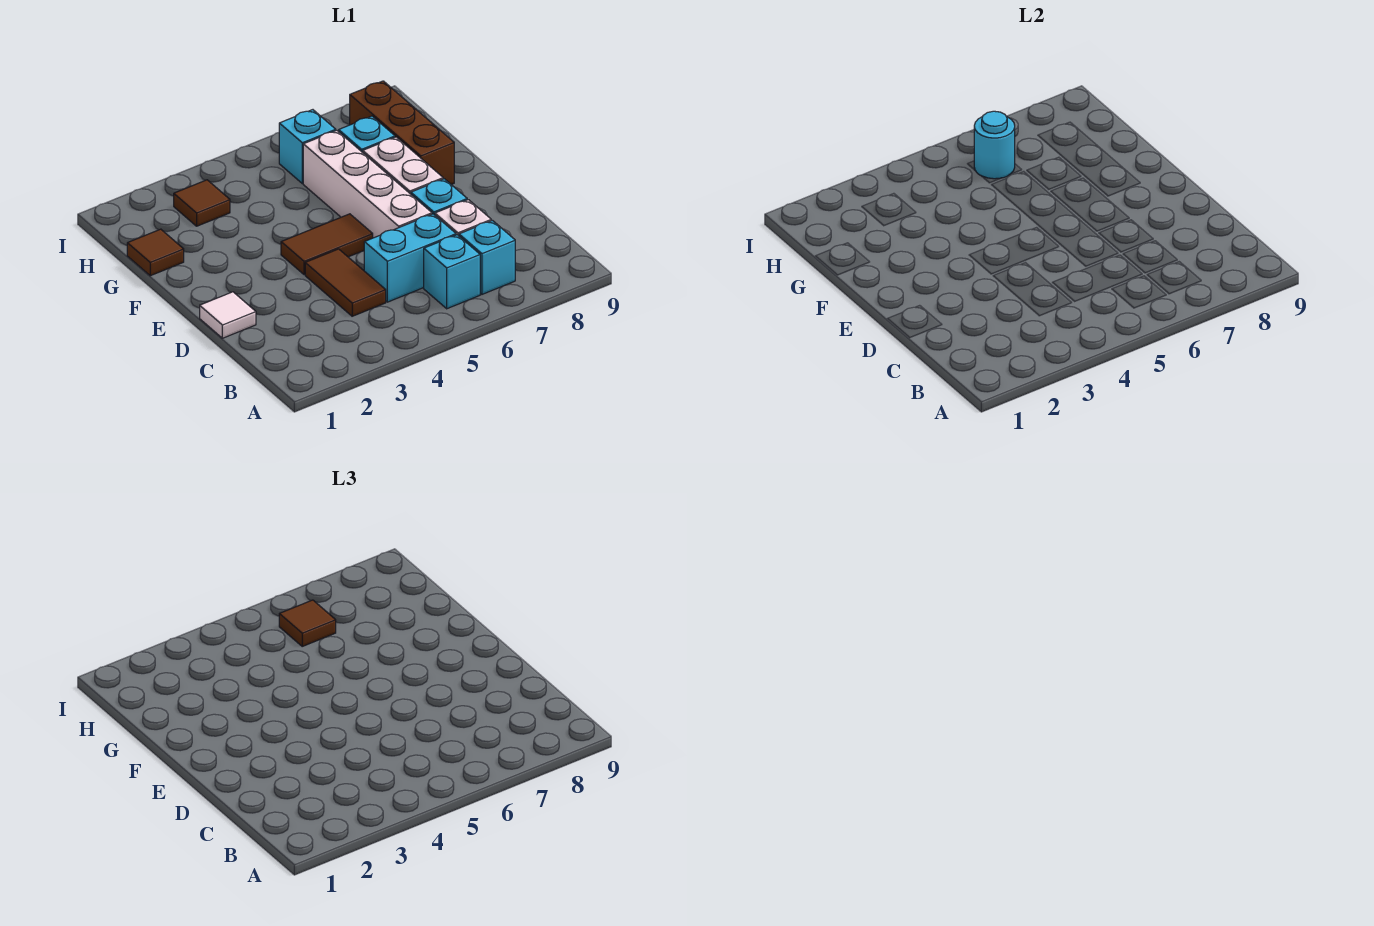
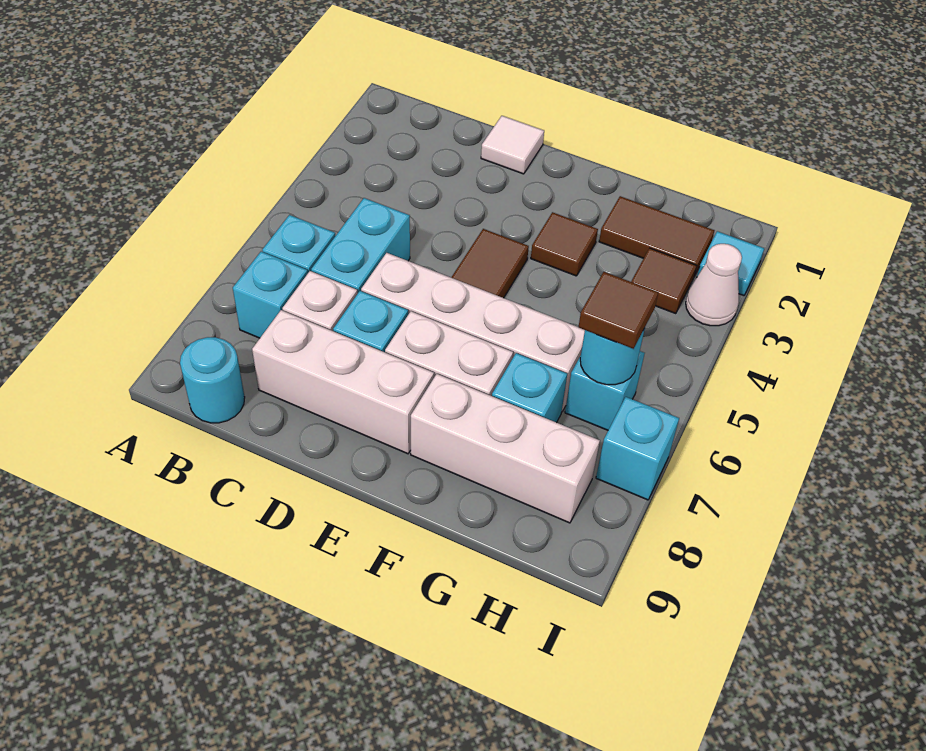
none -> cyan 1x1 round brick [180,337,245,423]
brown 1x2 tile [305,249,386,316] -> brown 1x2 tile moved to [599,196,715,276]
none -> white 1x3 brick [252,310,434,454]
brown 1x3 brick [350,81,454,185] -> white 1x3 brick [411,374,600,523]
brown 1x1 tile [127,229,184,276] -> brown 1x1 tile moved to [531,212,598,276]
none -> cyan 1x1 tile [697,231,764,296]
none -> white 1x1 cone [686,244,742,326]
none -> cyan 1x1 brick [596,397,679,500]

